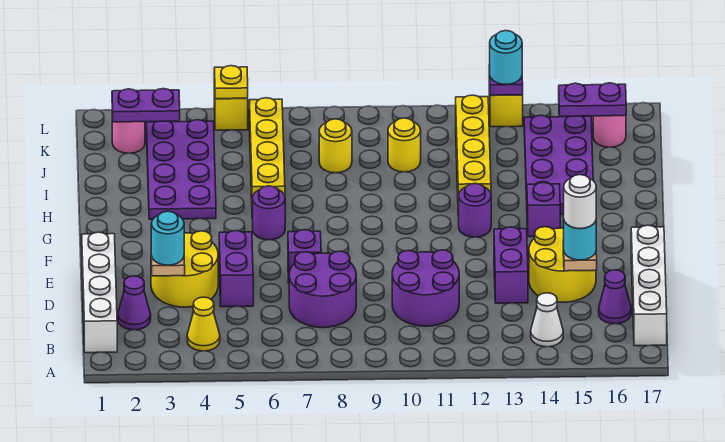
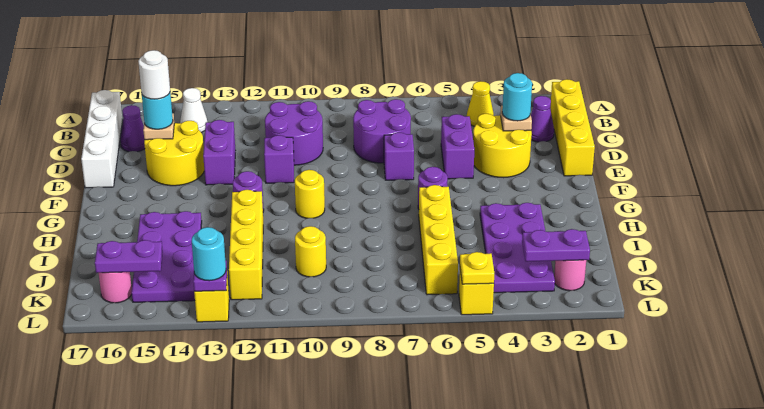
white 1x4 brick [82,232,117,353] -> yellow 1x4 brick [550,79,595,176]
purple 1x1 brick [527,183,560,237] -> purple 1x1 brick moved to [264,135,294,183]
yellow 1x1 round brick [319,119,352,173] -> yellow 1x1 round brick moved to [295,170,325,218]

